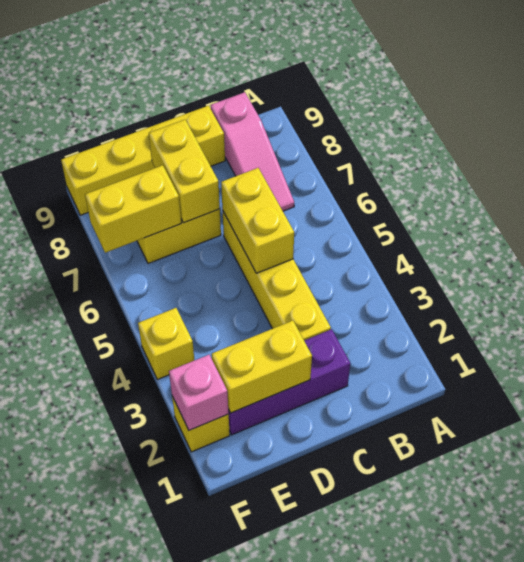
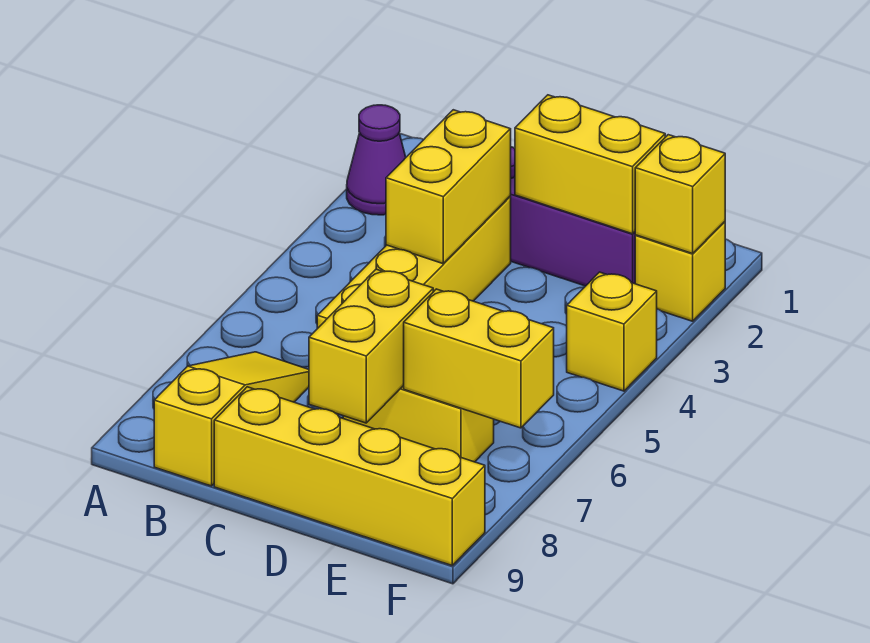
none -> purple 1x1 cone [347,105,406,215]
pink 1x3 slope [211,92,294,211] -> yellow 1x3 slope [154,352,309,486]
yellow 1x2 brick [221,168,294,273] -> yellow 1x2 brick moved to [386,110,511,264]
pink 1x1 brick [169,355,229,430] -> yellow 1x1 brick [635,135,725,254]

